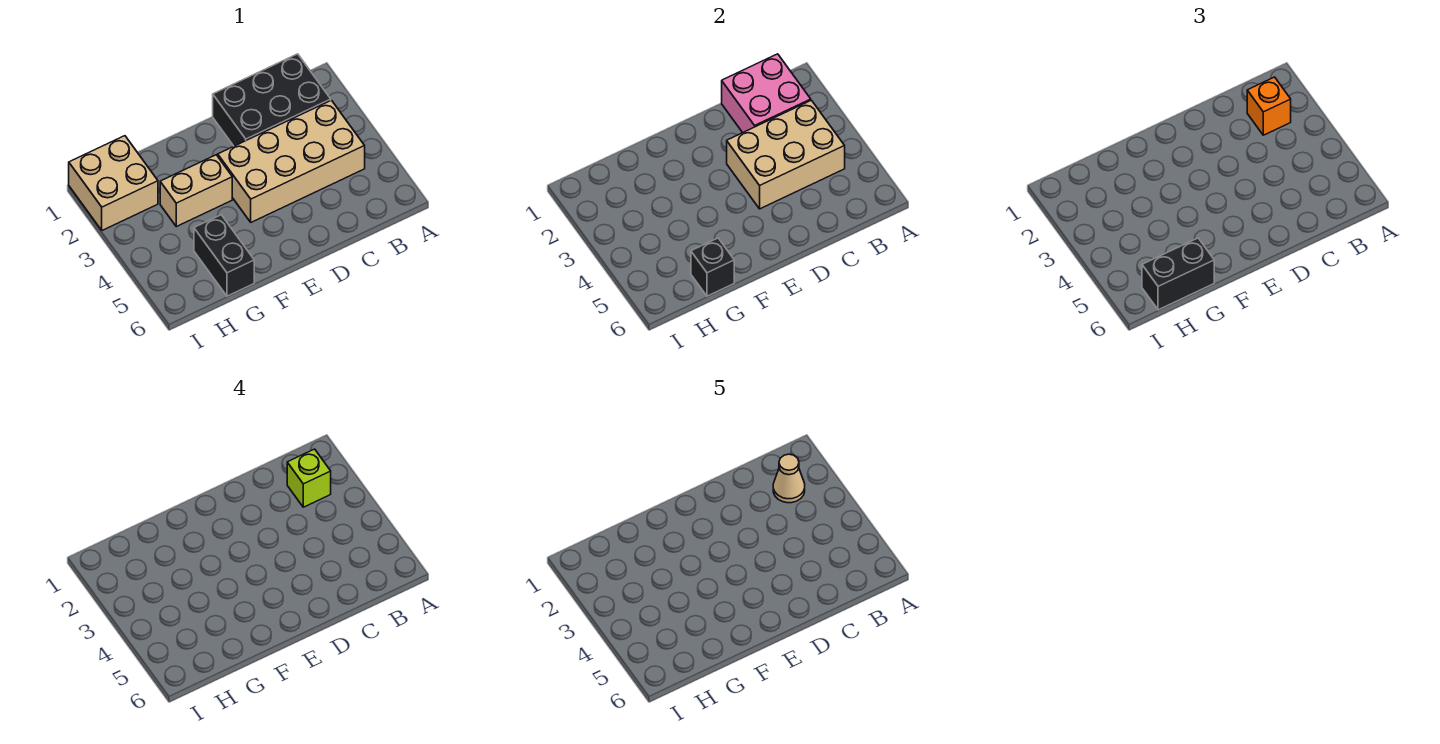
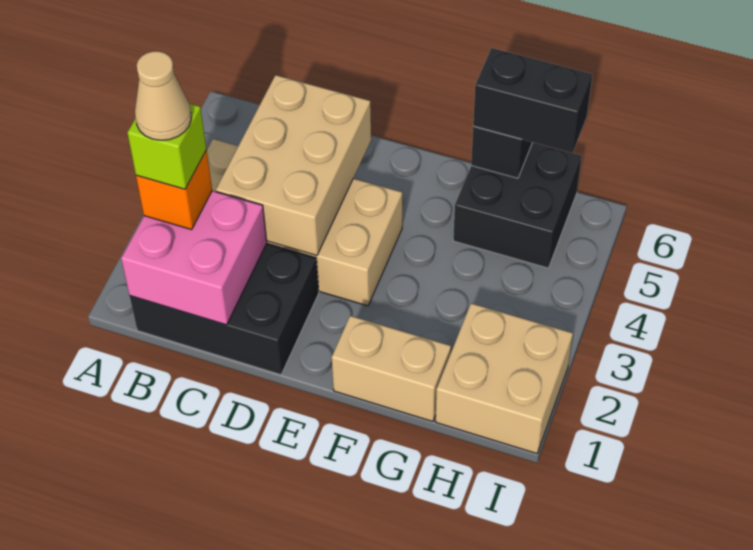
tan 2x3 brick [727,100,845,209] -> tan 2x3 brick turned to [216,75,371,256]
tan 1x2 brick [160,155,232,227] -> tan 1x2 brick moved to [332,316,451,422]
black 1x2 brick [194,215,254,296] -> black 2x2 brick [453,143,582,268]

